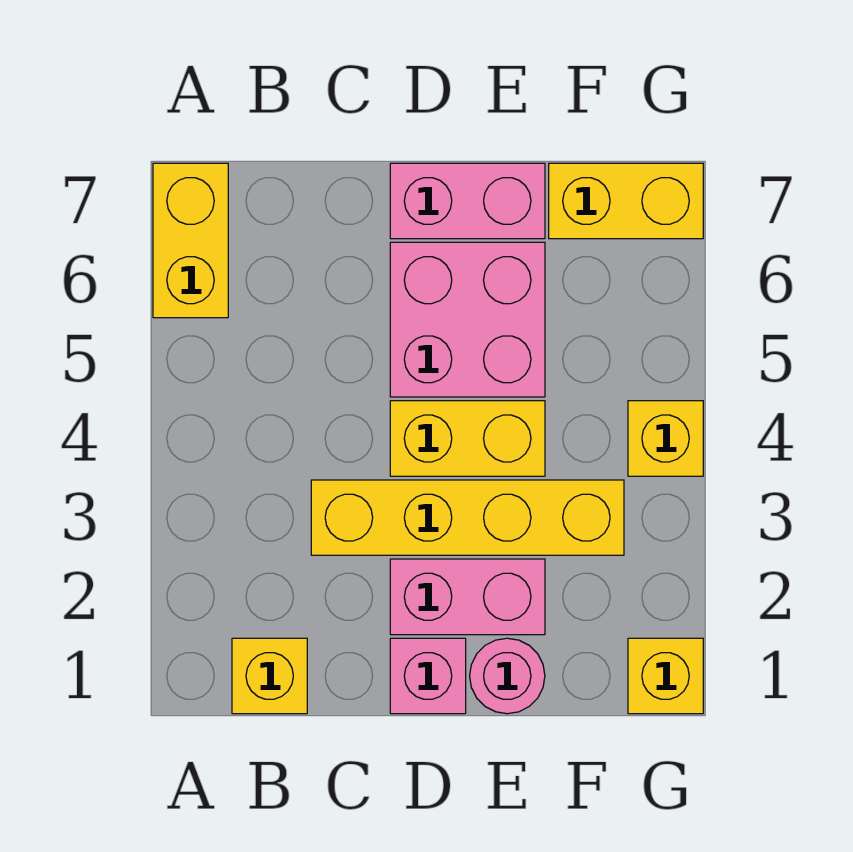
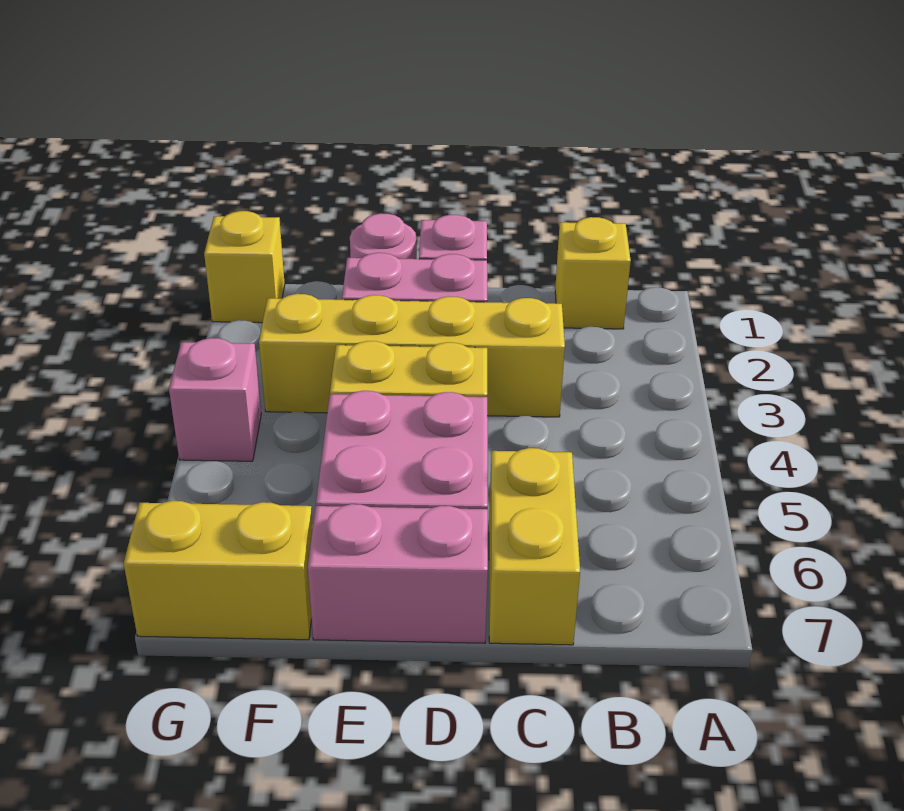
yellow 1x2 brick [153,163,228,318] -> yellow 1x2 brick moved to [489,448,580,645]
yellow 1x1 brick [628,401,703,476] -> pink 1x1 brick [169,338,261,461]

